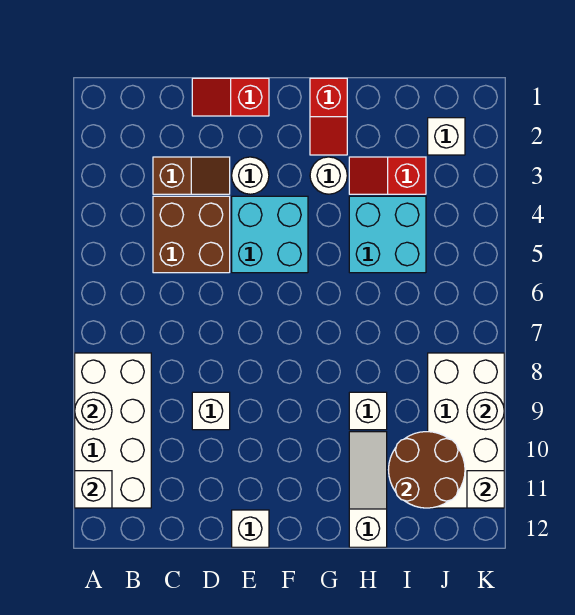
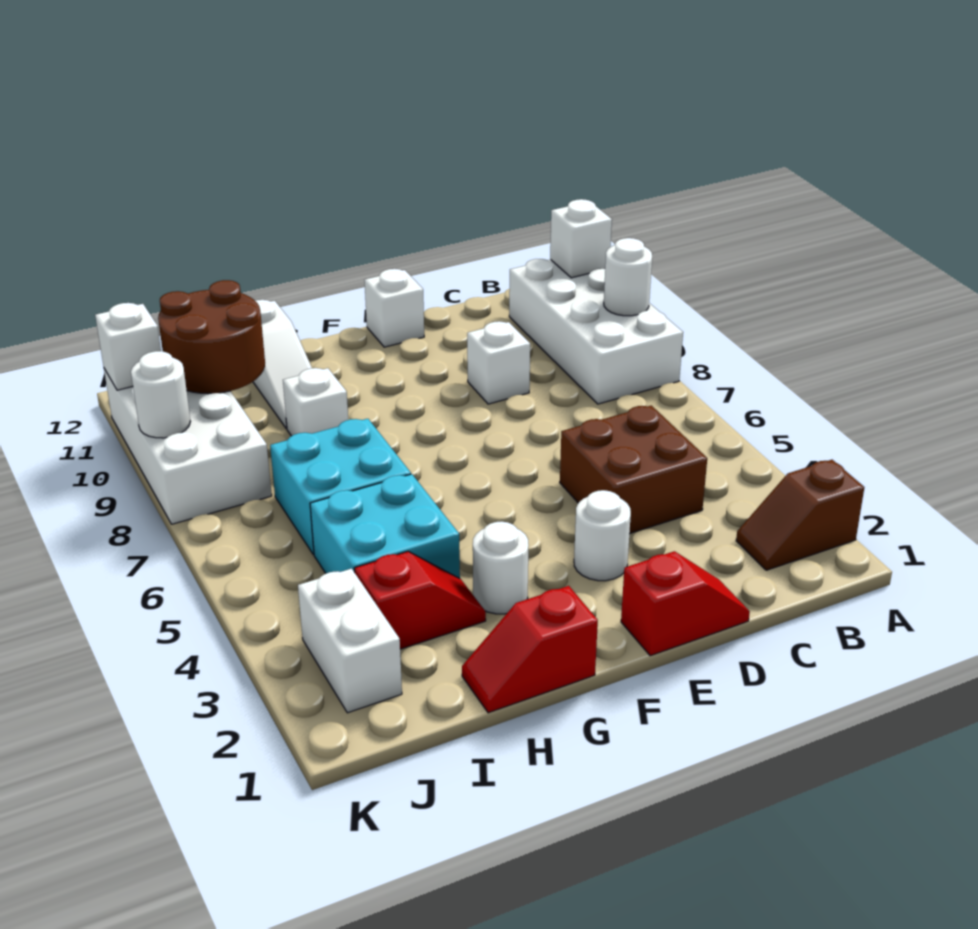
brown 1x2 slope [153,157,230,194] -> brown 1x2 slope moved to [736,460,864,570]
cyan 2x2 brick [232,196,308,273] -> cyan 2x2 brick moved to [270,419,411,555]
red 1x2 slope [310,78,347,155] -> red 1x2 slope turned to [462,586,598,713]
white 1x1 brick [428,118,465,155] -> white 1x2 brick [298,569,402,713]

